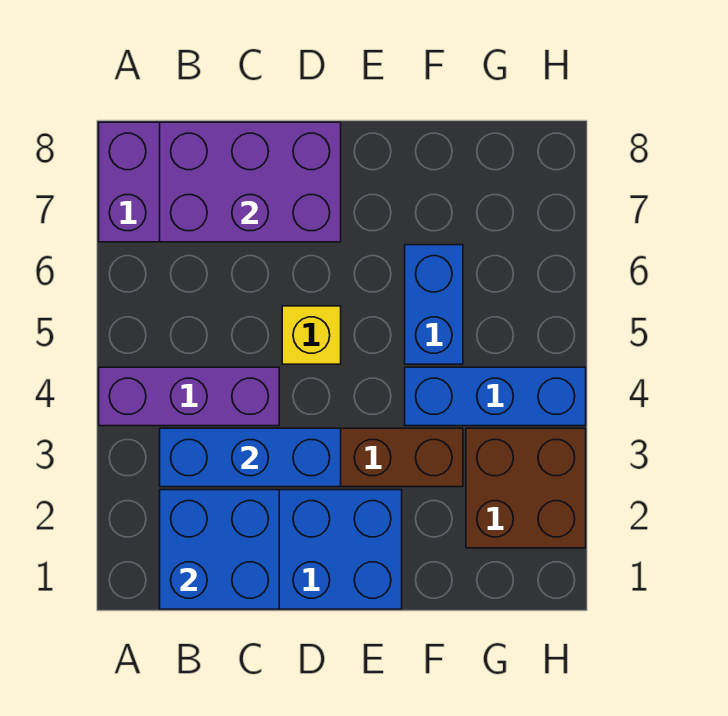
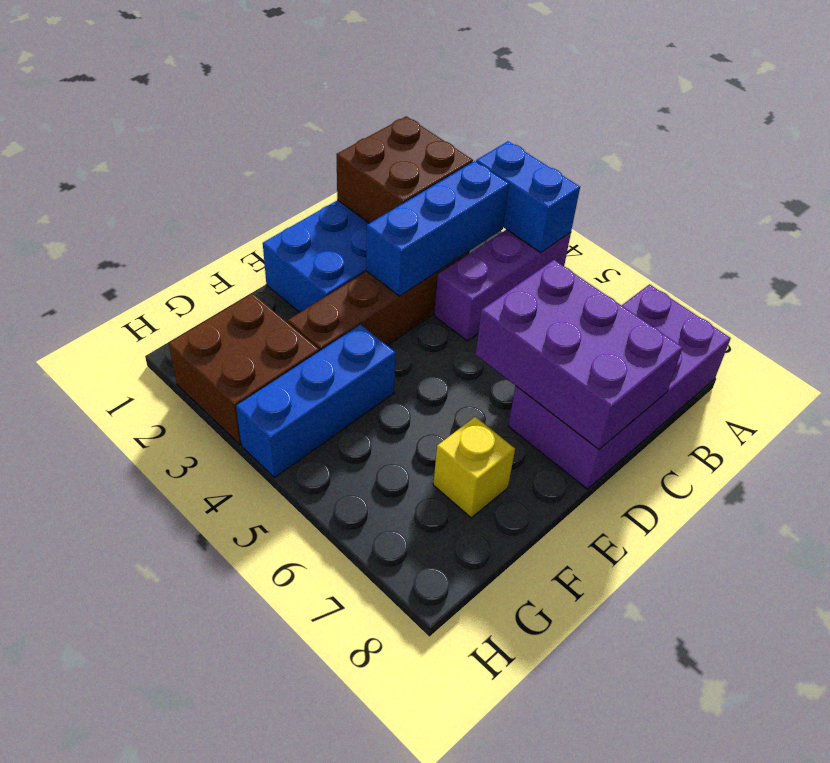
blue 2x2 brick [160,490,279,609] -> brown 2x2 brick [336,116,473,223]
purple 2x3 brick [160,122,341,242] -> purple 2x3 brick turned to [476,260,683,449]
yellow 1x1 brick [282,306,341,364] -> yellow 1x1 brick moved to [433,417,515,518]
blue 1x2 brick [405,245,463,364] -> blue 1x2 brick moved to [476,141,580,252]

